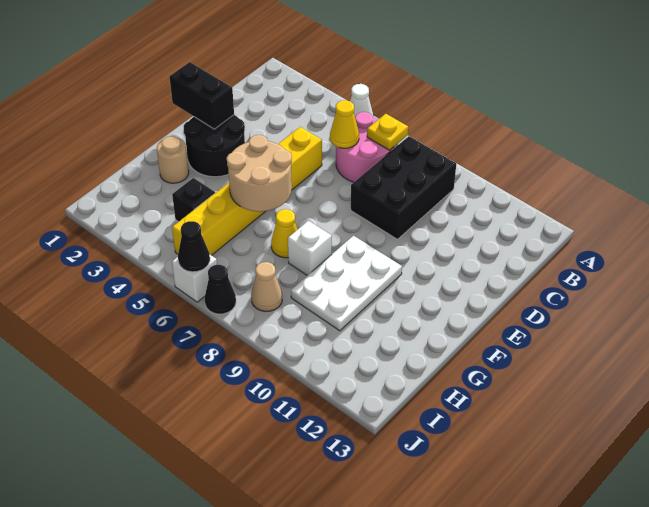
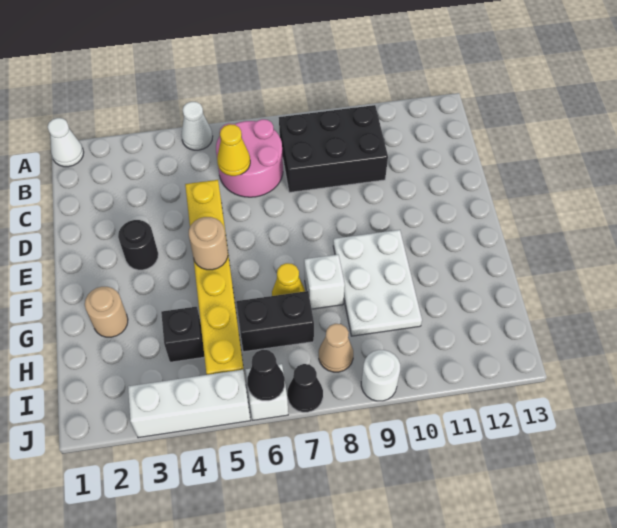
none -> white 1x1 cone [48,118,84,167]
yellow 1x1 plate [367,114,408,150] -> none
black 2x3 brick [351,136,456,239] -> black 2x3 brick turned to [279,105,388,193]
black 1x2 brick [169,62,234,129] -> black 1x2 brick moved to [236,291,314,352]
black 2x2 round brick [184,115,245,177] -> black 1x1 round brick [118,220,158,270]
tan 2x2 round brick [227,135,292,212] -> tan 1x1 round brick [189,217,228,270]
none -> white 1x3 brick [128,370,251,438]
none -> white 1x1 round brick [361,350,400,401]

